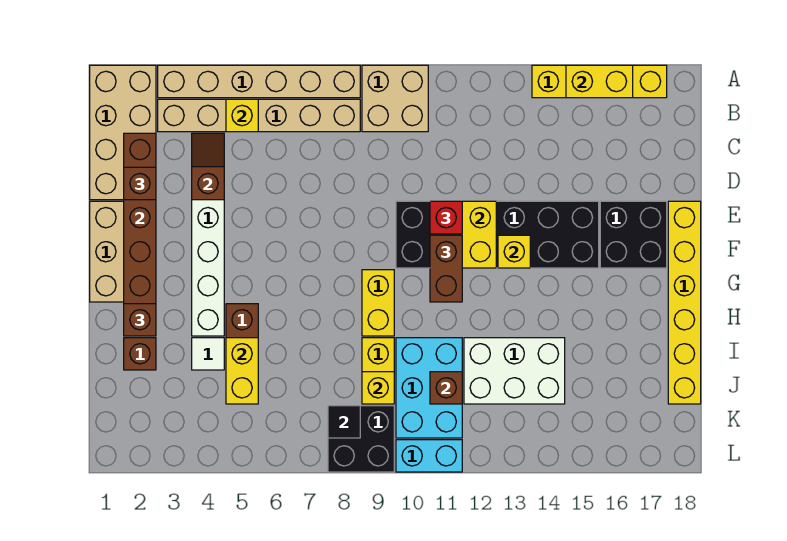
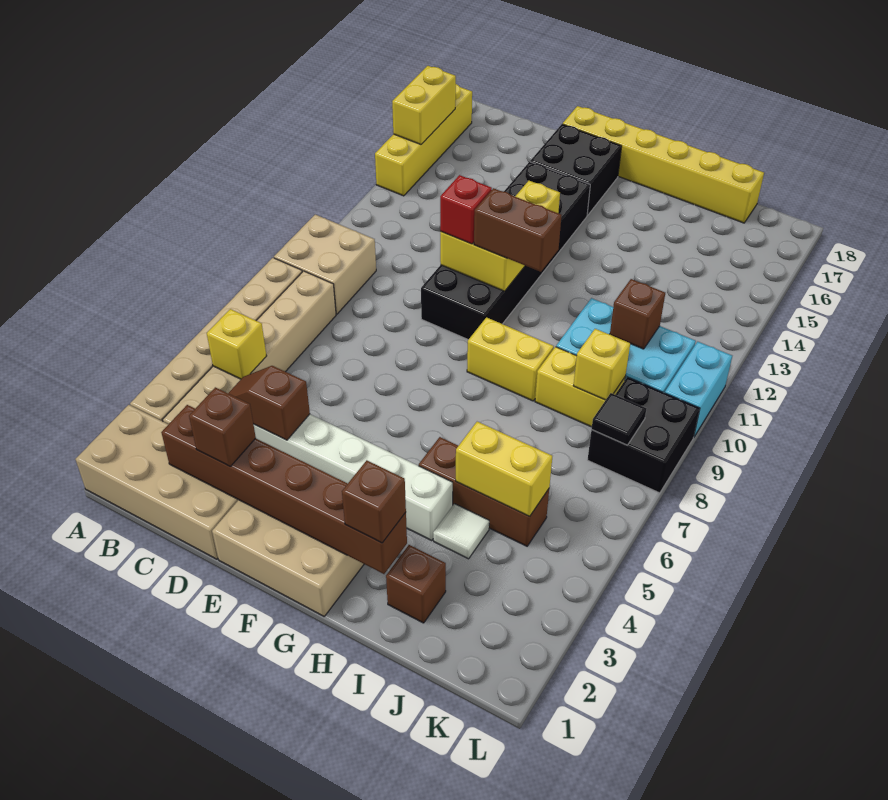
white 2x3 brick [464,338,565,404] -> none

